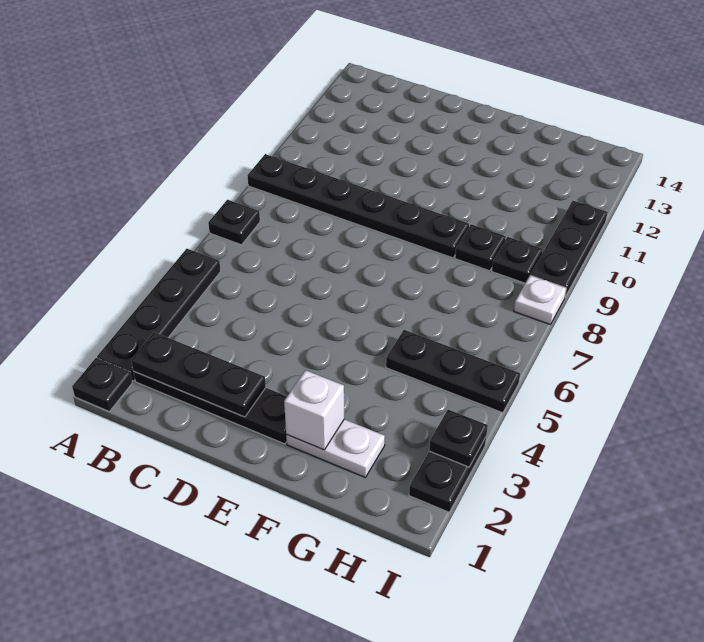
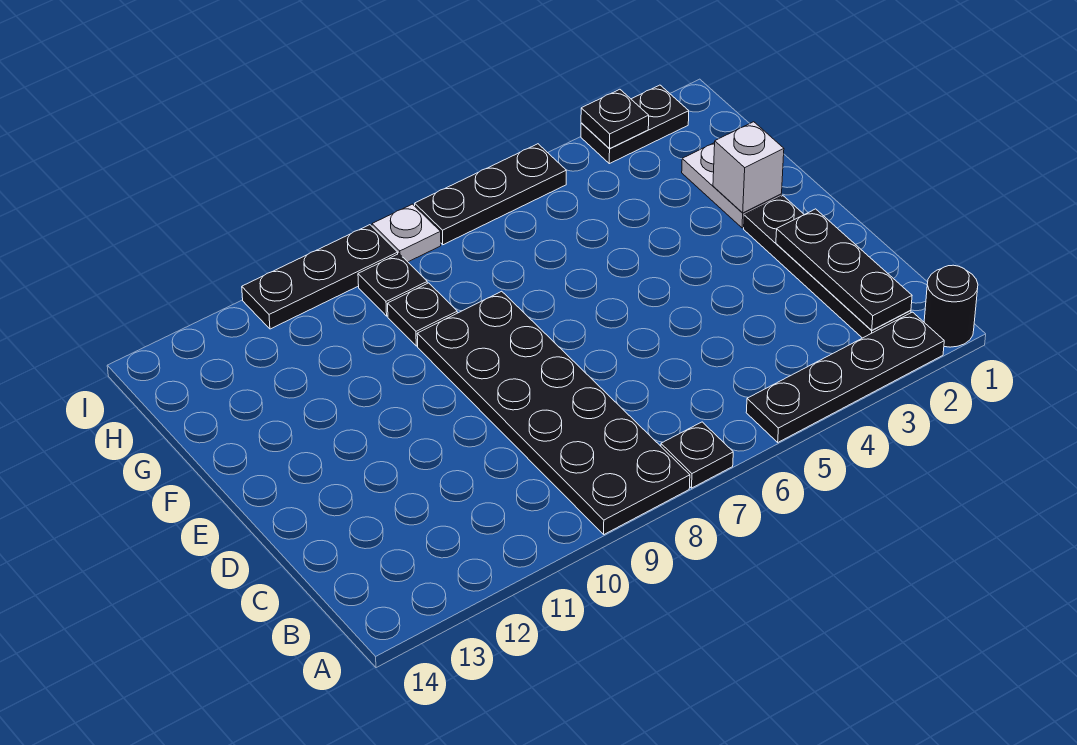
black 1x1 plate [72,358,132,411] -> black 1x1 round brick [924,265,978,347]
black 1x6 plate [248,154,469,258] -> black 2x6 plate [417,291,690,534]
black 1x3 plate [386,330,520,413] -> black 1x3 plate turned to [415,144,566,245]

